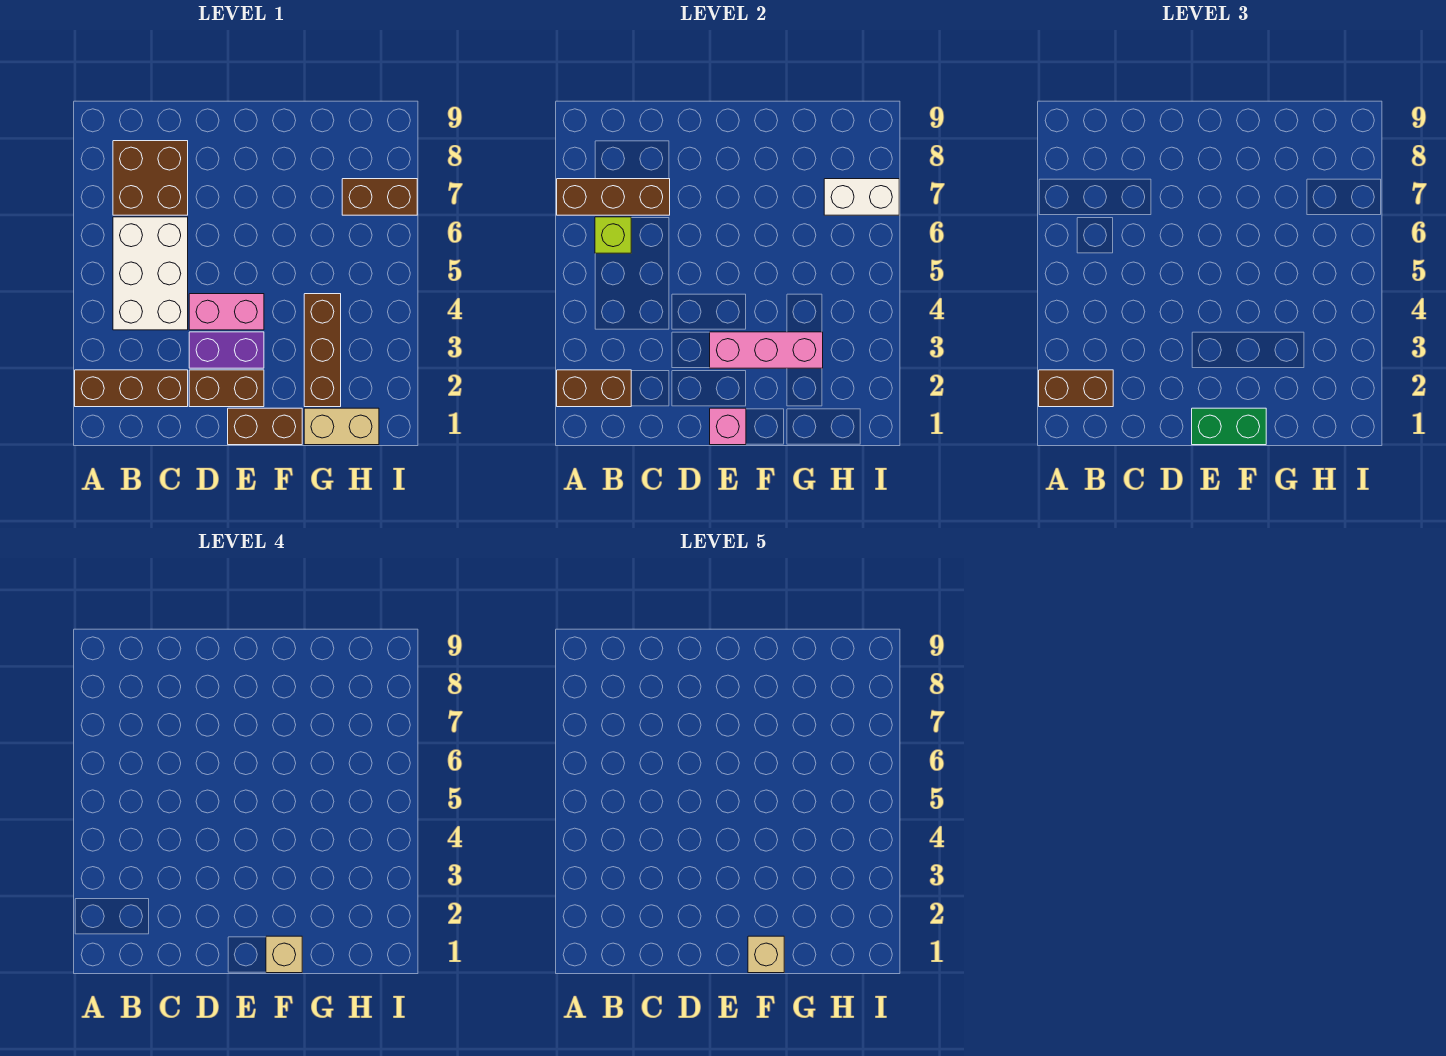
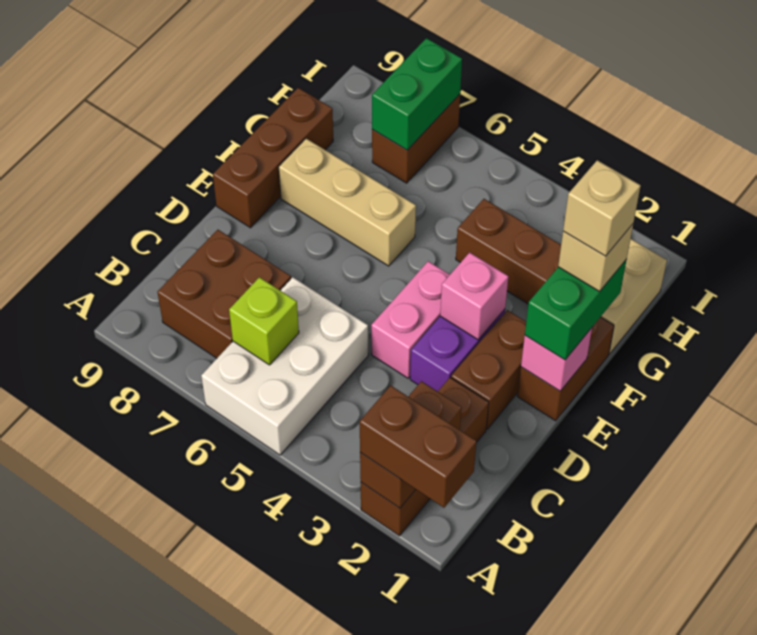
brown 1x2 brick [1039,370,1113,407] -> brown 1x2 brick turned to [360,385,477,508]
brown 1x3 brick [557,179,670,215] -> brown 1x3 brick moved to [213,88,333,228]
white 2x3 brick [113,217,188,330] -> white 2x3 brick turned to [201,277,368,455]
pink 1x3 brick [710,332,823,368] -> pink 1x1 brick [440,252,508,340]
none -> tan 1x3 brick [279,139,416,266]
white 1x2 brick [824,179,899,215] -> green 1x2 brick [372,38,462,150]

